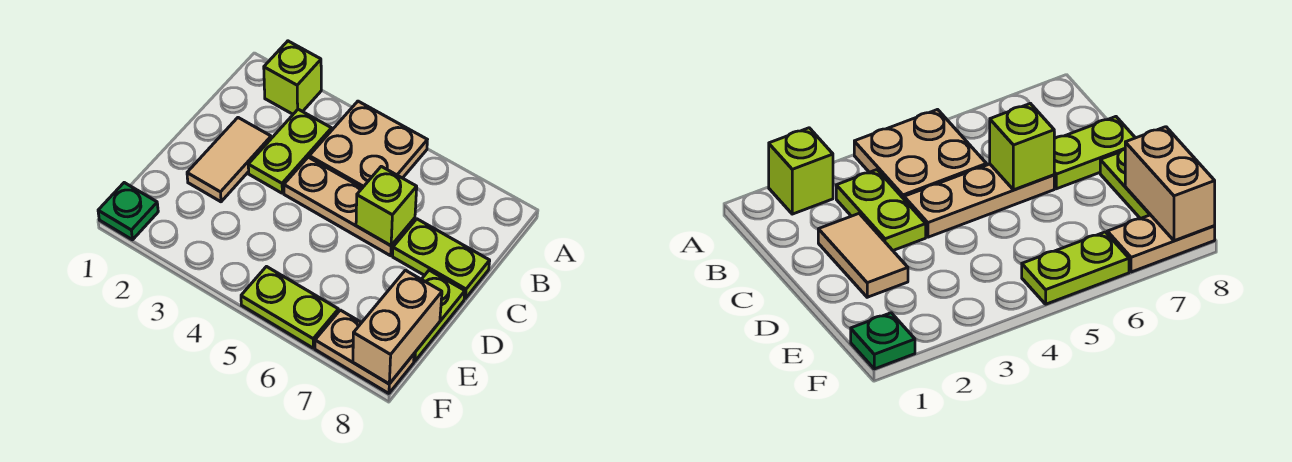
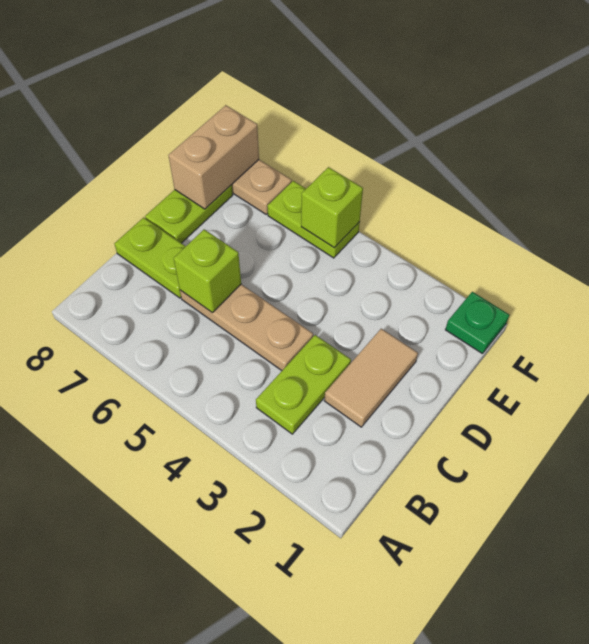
lime 1x1 brick [264,41,321,114] -> lime 1x1 brick moved to [301,167,363,248]
tan 2x2 plate [309,101,427,188] -> none

